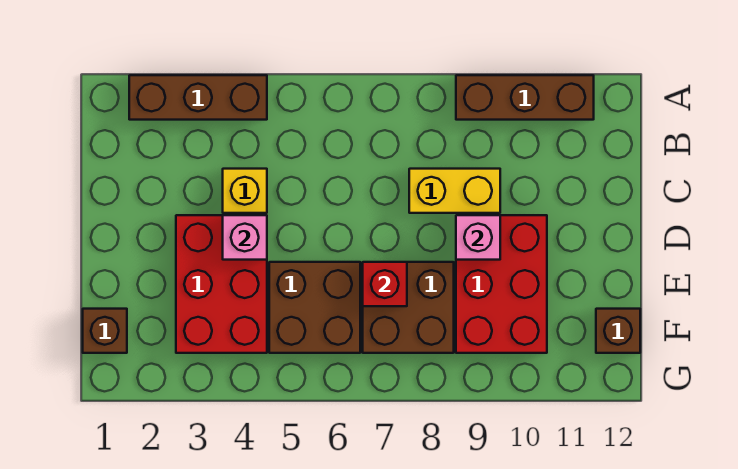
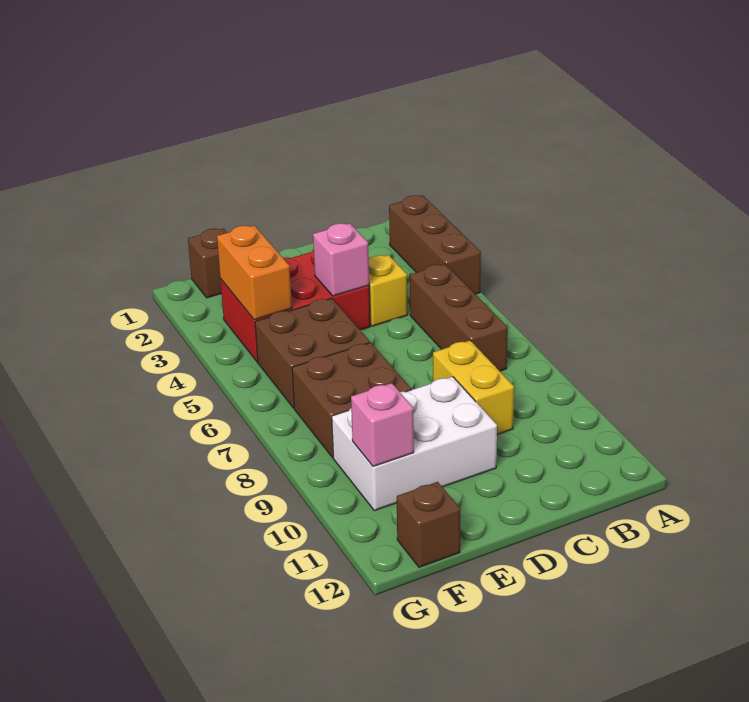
brown 1x3 brick [456,75,594,120] -> brown 1x3 brick moved to [410,264,508,371]
red 2x3 brick [456,215,547,353] -> white 2x3 brick [332,377,497,511]
pink 1x1 brick [456,215,500,260] -> pink 1x1 brick moved to [351,383,414,466]
red 1x1 brick [363,262,407,306] -> none
none -> orange 1x2 brick [217,225,292,320]

